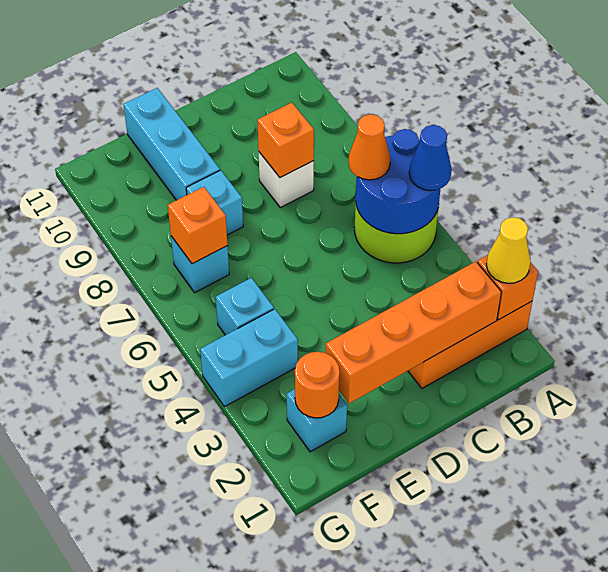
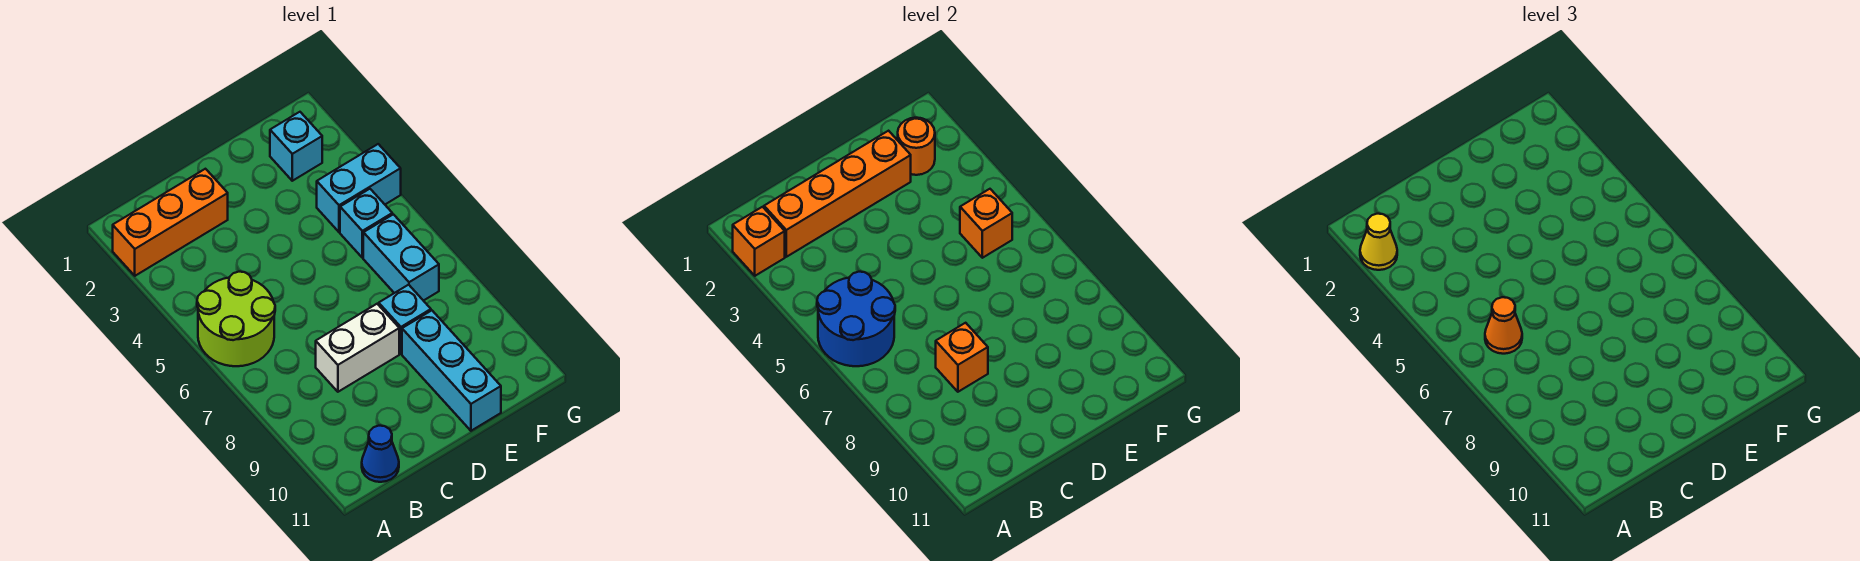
blue 1x1 cone [409,125,452,190] -> blue 1x1 cone moved to [362,426,399,482]
white 1x1 brick [259,152,314,208] -> white 1x2 brick [316,304,399,392]
cyan 1x1 brick [171,236,229,292] -> cyan 1x2 brick [363,214,439,301]
orange 1x1 brick [168,187,228,264] -> orange 1x1 brick moved to [960,189,1012,258]

